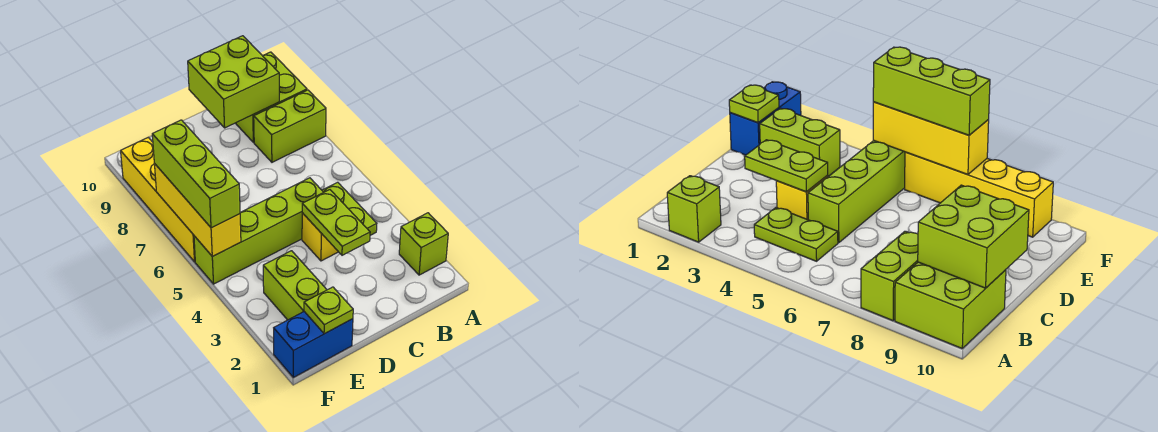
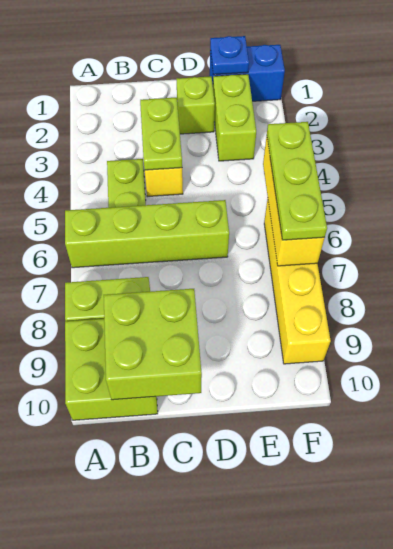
lime 1x1 brick [399,213,448,275] -> lime 1x1 brick moved to [176,76,215,134]
lime 1x4 brick [194,178,323,284] -> lime 1x4 brick moved to [65,200,229,268]
lime 1x1 plate [304,287,353,334] -> blue 1x1 plate [210,36,249,75]
lime 1x3 brick [152,120,240,228] -> lime 1x3 plate [267,122,327,240]

